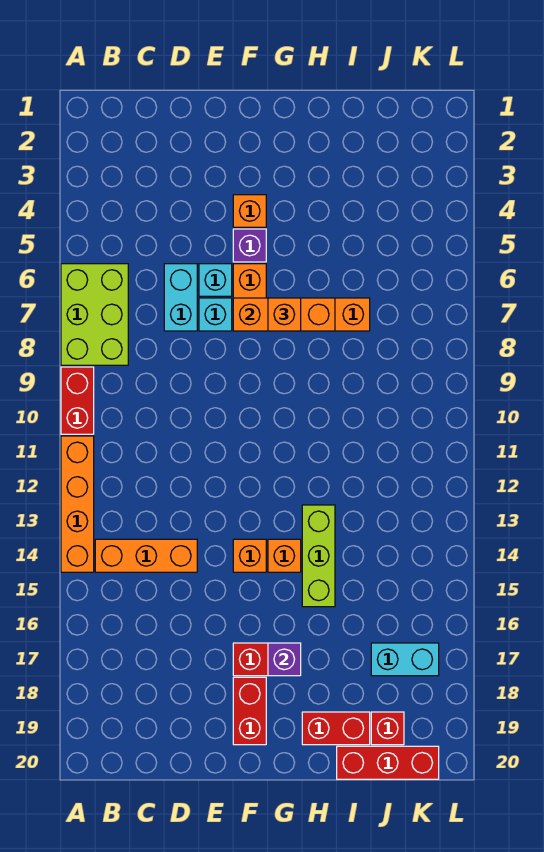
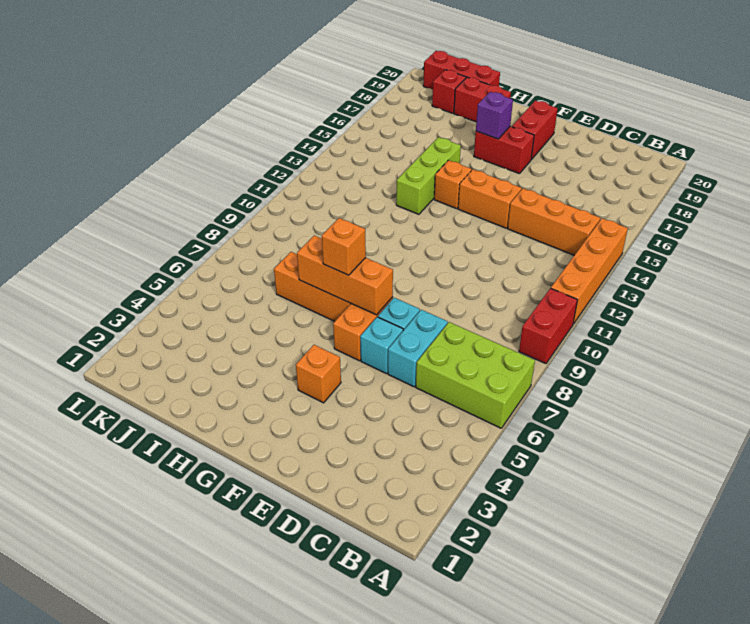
lime 2x3 brick [61,264,128,365] -> lime 2x3 brick turned to [416,322,535,428]
purple 1x1 brick [233,229,266,262] -> none
orange 1x1 brick [233,539,266,572] -> orange 1x2 brick [458,170,522,228]
cyan 1x2 brick [371,643,439,676] -> none

